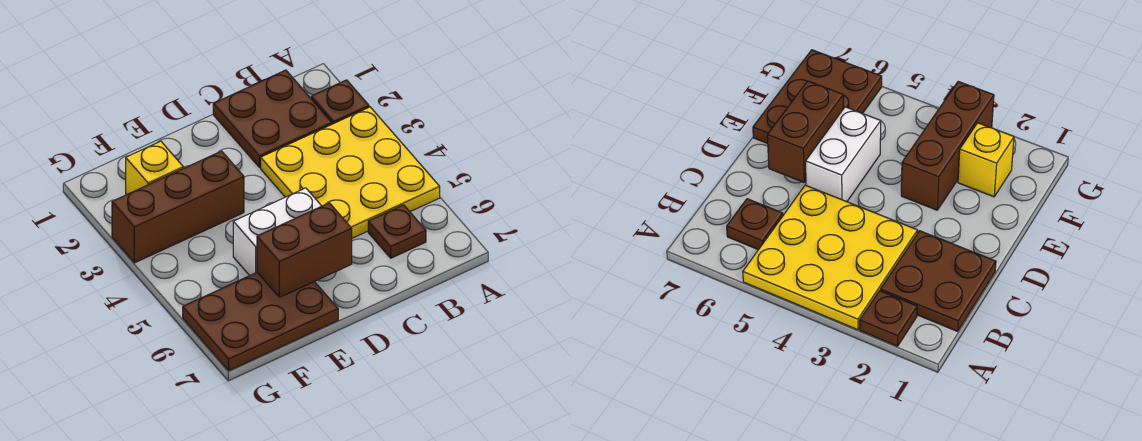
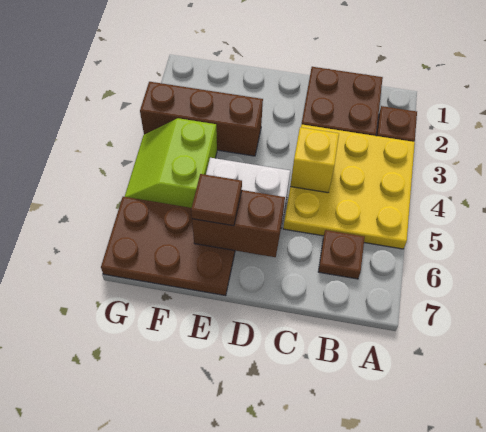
none -> brown 1x1 tile [191,174,242,226]
yellow 1x1 brick [126,141,183,194] -> yellow 1x1 brick moved to [290,127,339,193]
none -> lime 2x2 slope [125,118,217,208]

